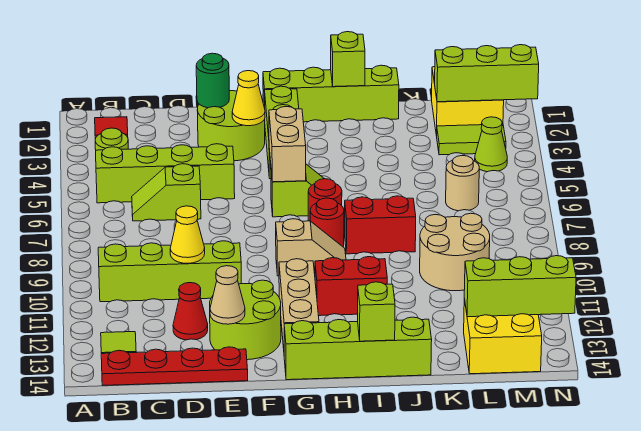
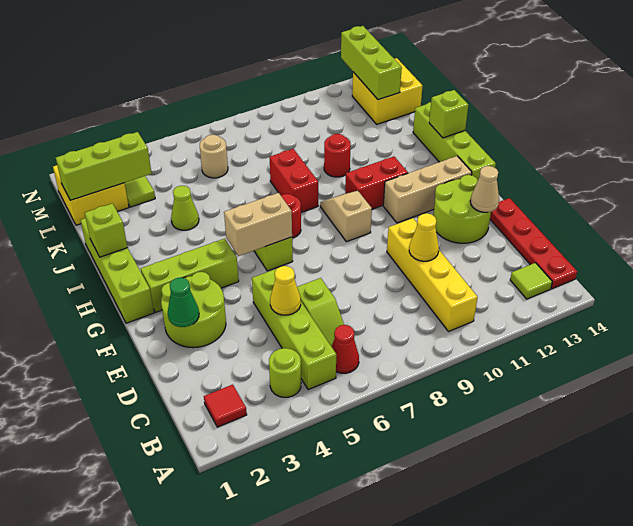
lime 1x4 brick [98,241,241,302] -> yellow 1x4 brick [387,218,478,332]
red 1x1 cone [173,283,208,340] -> red 1x1 cone moved to [332,325,359,373]
green 1x1 round brick [196,53,229,108] -> green 1x1 cone [168,277,199,327]
yellow 1x1 cone [232,71,265,126] -> yellow 1x1 cone moved to [270,266,301,315]
red 1x1 round brick [310,198,344,247] -> red 1x1 round brick moved to [324,134,351,177]
red 1x2 brick [315,257,387,316] -> red 1x2 brick turned to [345,157,408,209]
tan 2x2 round brick [420,213,490,291] -> none
lime 1x3 brick [435,45,539,102] -> lime 1x3 brick turned to [56,132,152,200]
lime 1x1 cone [475,117,507,172] -> lime 1x1 cone moved to [171,186,199,230]

